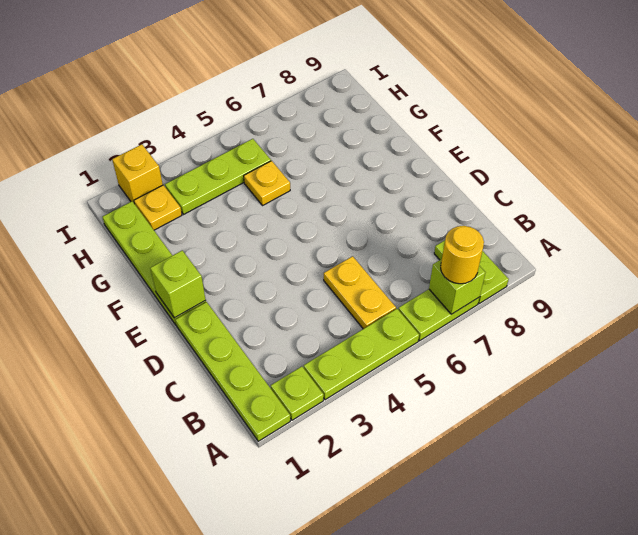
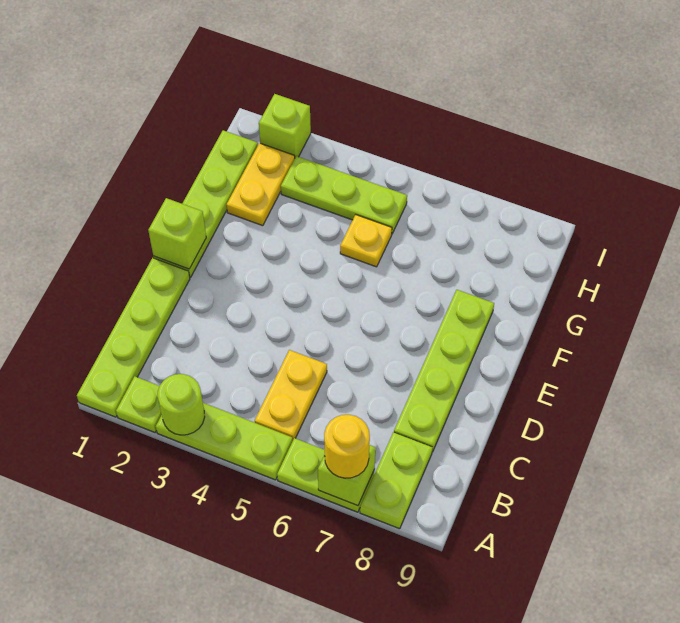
none -> lime 1x1 round brick [158,374,205,435]
none -> lime 1x4 plate [394,290,494,452]
yellow 1x1 plate [134,185,182,230] -> yellow 1x2 plate [227,143,295,226]
yellow 1x1 brick [112,144,163,204] -> lime 1x1 brick [259,94,311,157]

